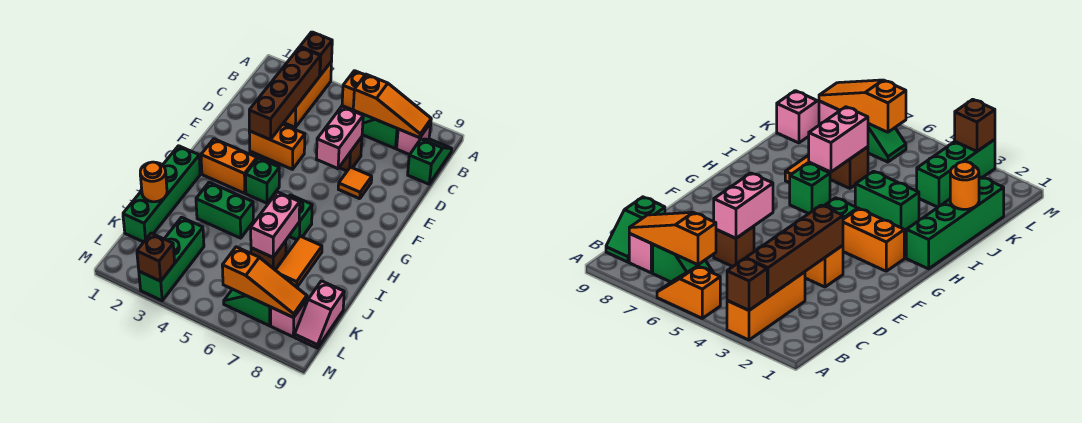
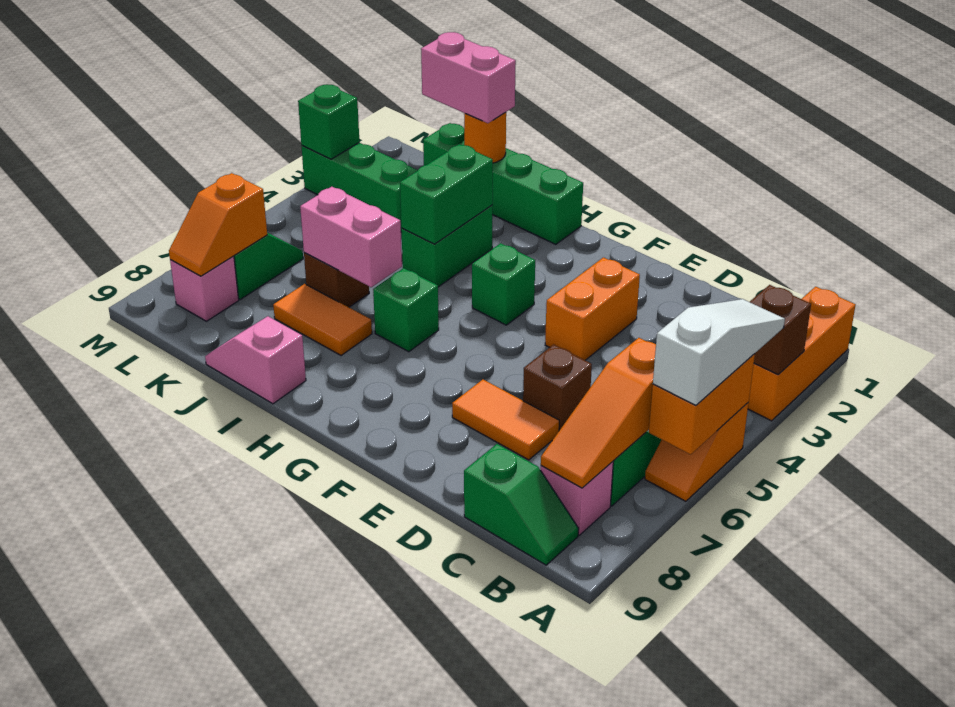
orange 1x3 brick [284,62,331,127] -> orange 1x3 brick turned to [748,287,855,421]
none -> white 1x3 slope [653,299,785,405]
brown 1x4 brick [249,47,320,140] -> none
pink 1x2 brick [317,107,363,169] -> pink 1x2 brick moved to [421,32,516,123]
orange 1x1 tile [338,167,372,199] -> orange 1x2 tile [452,379,559,460]
orange 1x2 brick [201,139,257,193] -> orange 1x2 brick moved to [649,354,755,455]
none -> green 1x2 brick [400,144,493,244]
pink 1x2 slope [295,281,344,348] -> pink 1x2 slope moved to [205,316,306,404]
orange 1x3 slope [222,247,307,317] -> orange 1x2 slope [169,173,267,276]
brown 1x1 brick [137,233,175,281] -> green 1x1 brick [298,85,359,159]

